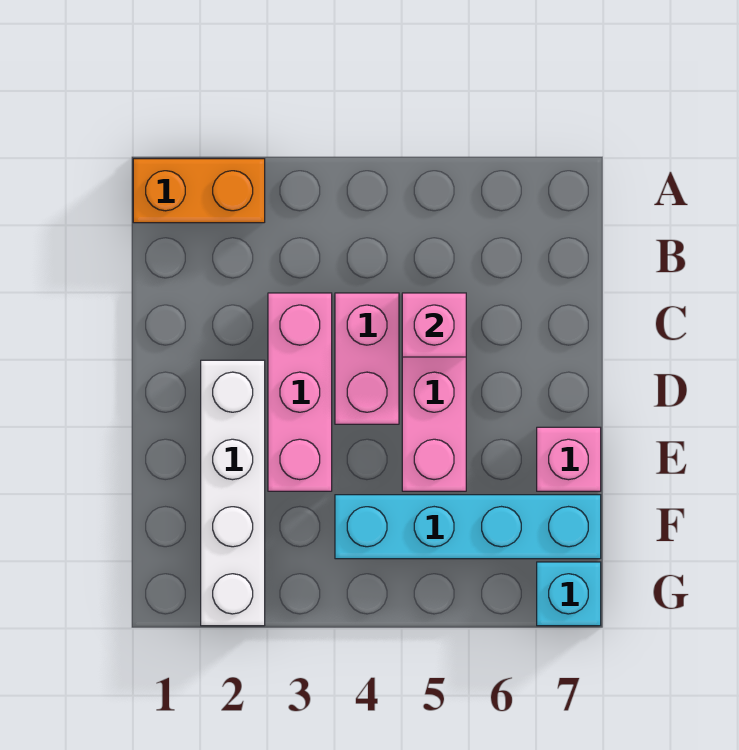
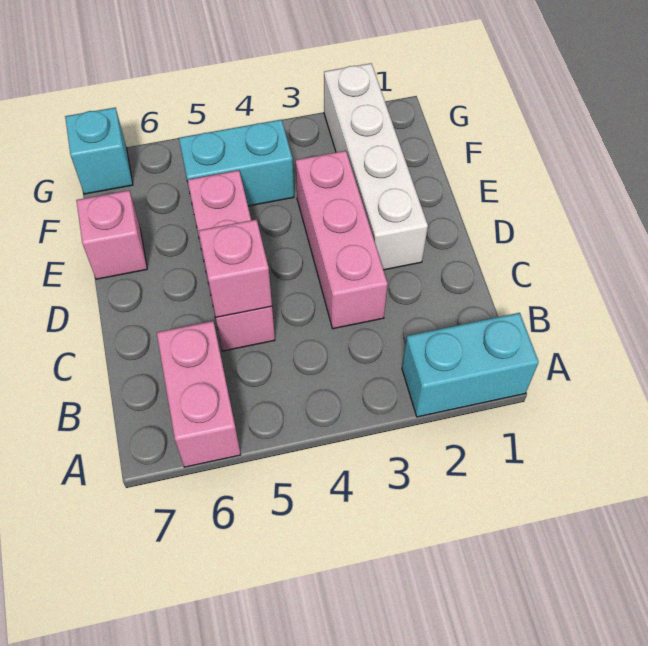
orange 1x2 brick [133,159,265,223] -> cyan 1x2 brick [402,313,539,417]
pink 1x2 brick [335,293,399,424] -> pink 1x2 brick moved to [157,321,241,467]
cyan 1x4 brick [335,495,601,559] -> cyan 1x2 brick [179,120,294,206]

